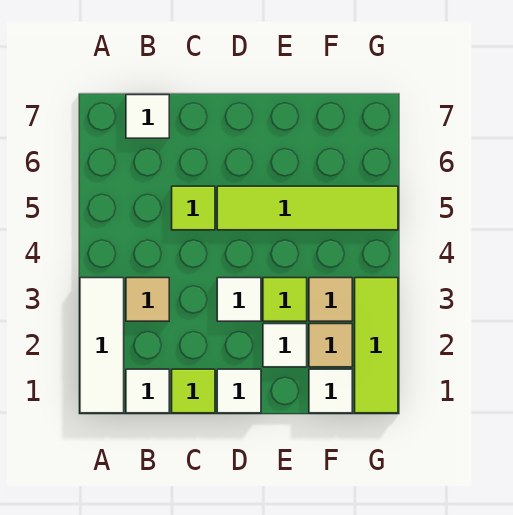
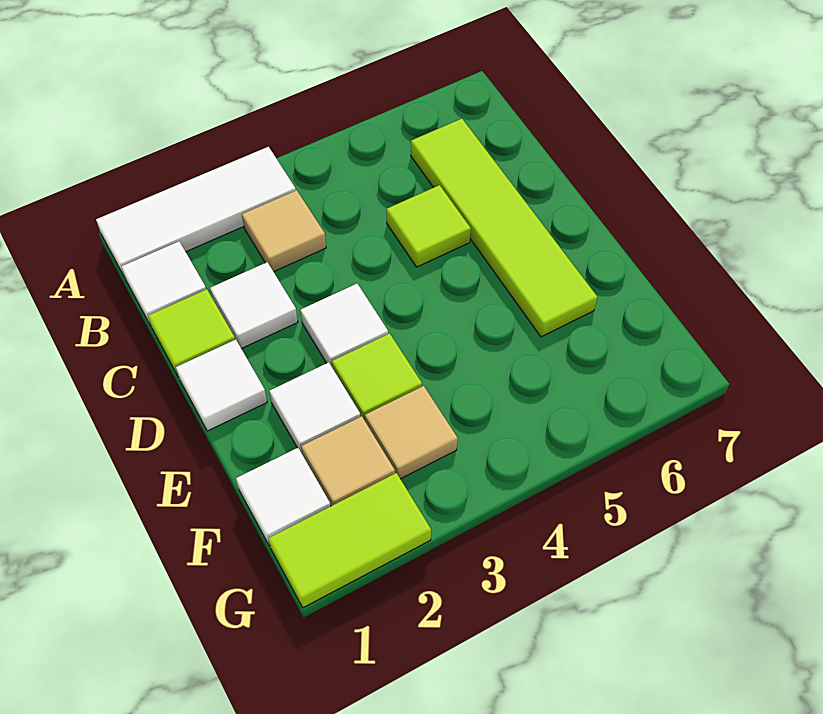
white 1x1 tile [126,95,169,138] -> white 1x1 tile moved to [210,262,298,349]
lime 1x4 tile [217,186,398,230] -> lime 1x4 tile moved to [411,119,597,337]
lime 1x3 tile [355,278,398,413] -> lime 1x2 tile [268,473,431,608]

